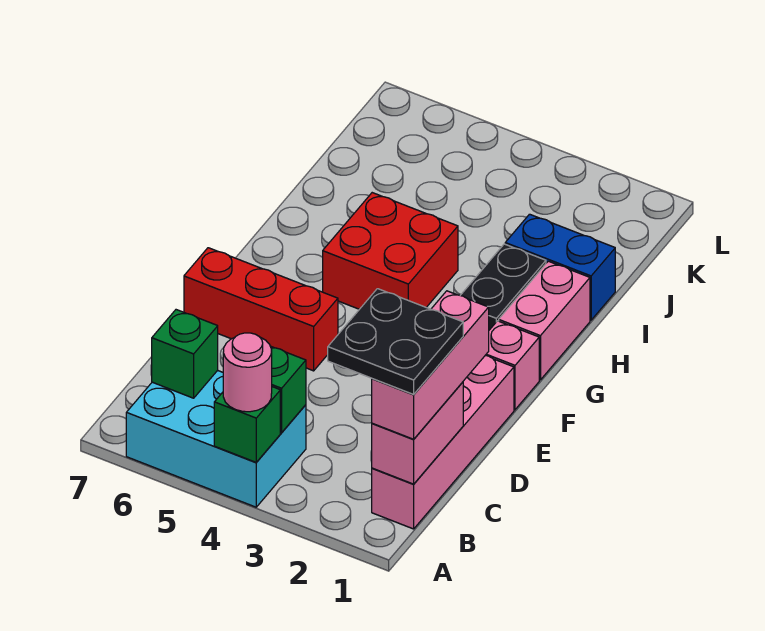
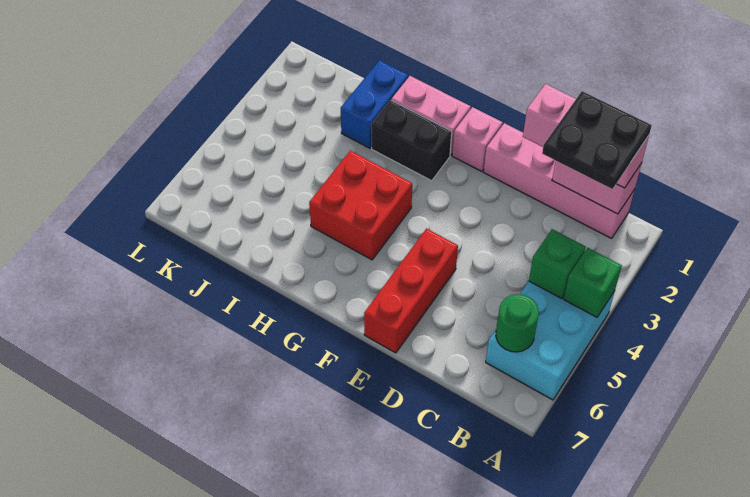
pink 1x1 round brick [223,333,272,412] -> none
green 1x1 brick [152,310,218,398] -> green 1x1 round brick [496,294,539,352]

